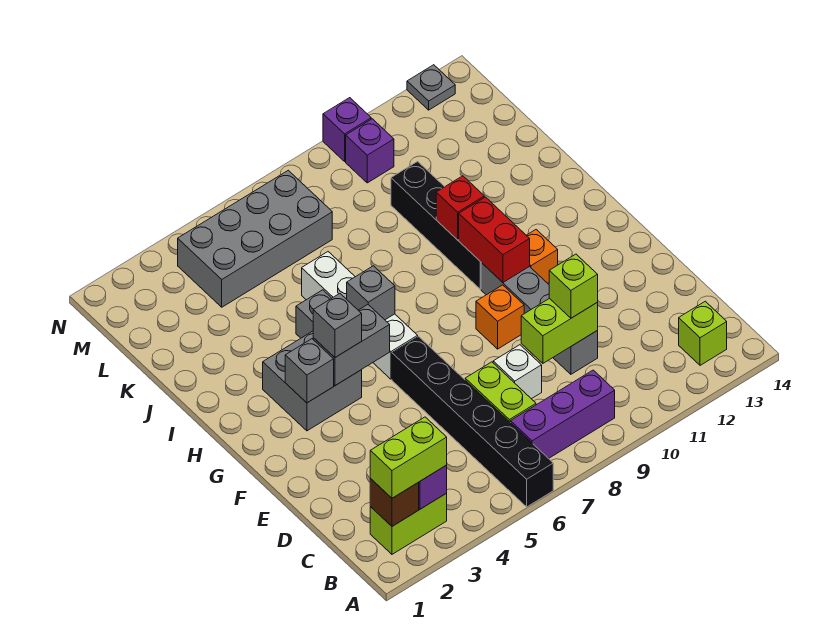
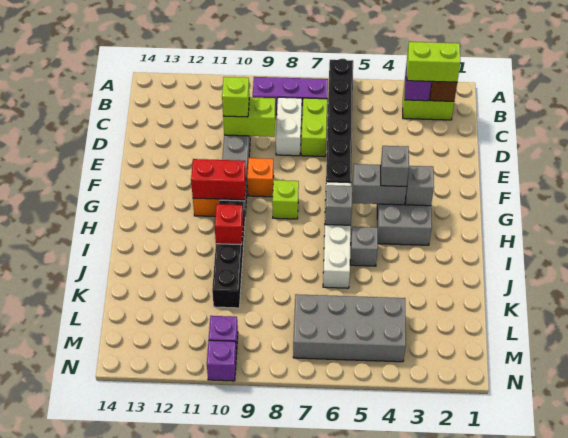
lime 1x1 brick [679,301,727,365] -> lime 1x1 brick moved to [272,180,299,219]
white 1x1 brick [493,345,542,399] -> white 1x2 brick [276,97,302,156]
red 1x2 brick [459,197,530,282] -> red 1x2 brick turned to [191,159,246,200]
grey 1x1 plate [407,65,455,110] -> none

